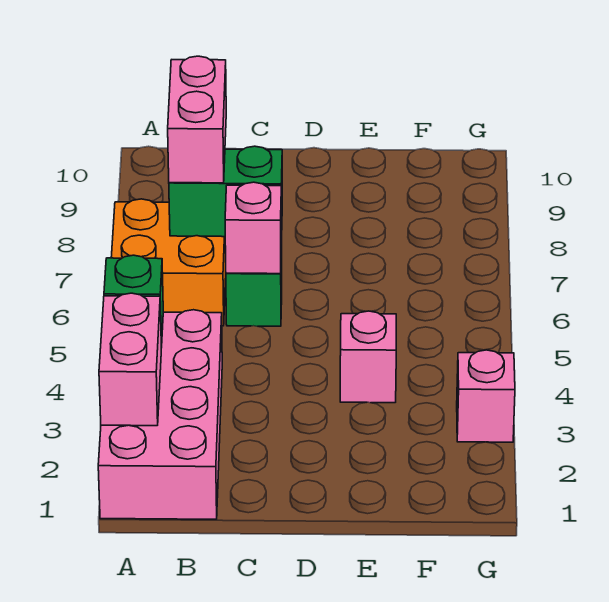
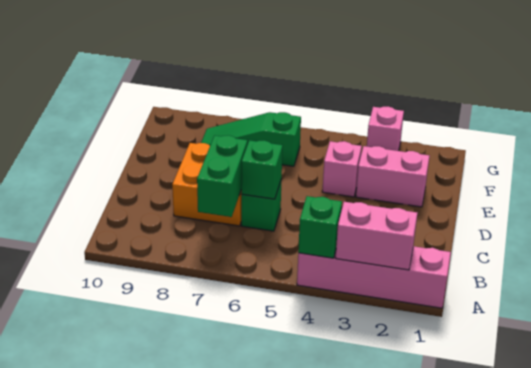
pink 2x4 brick [98,310,222,519] -> pink 1x4 brick [297,246,451,308]
orange 2x2 brick [111,199,226,326] -> orange 2x2 brick moved to [172,143,242,226]
pink 1x2 brick [168,56,226,183] -> pink 1x2 brick moved to [356,146,429,207]
pink 1x1 brick [225,182,282,274] -> green 1x1 brick [241,140,283,199]
none -> green 1x3 slope [201,112,301,166]

